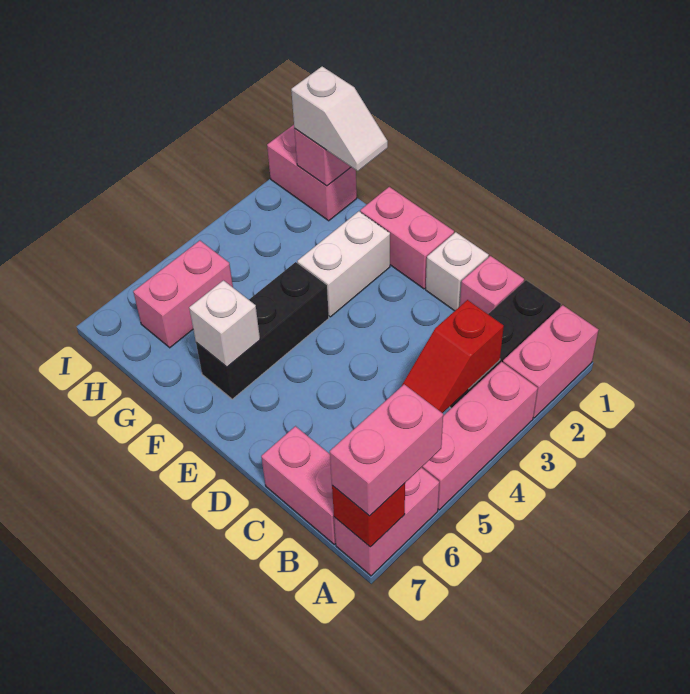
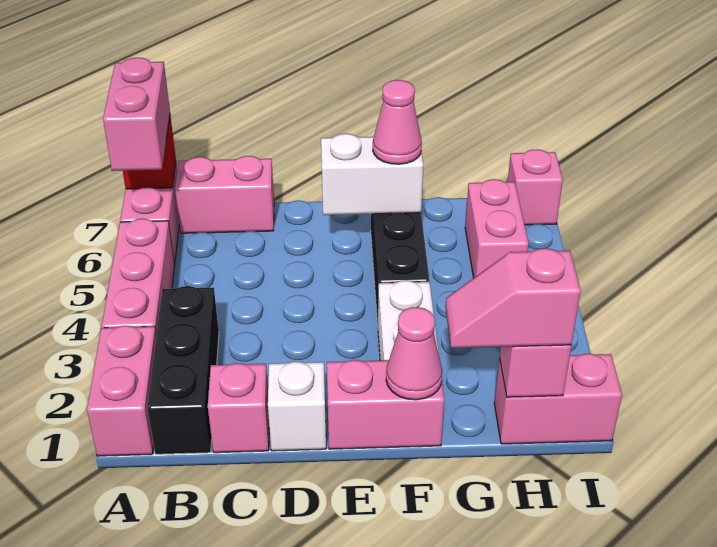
red 1x2 slope [402,300,504,413] -> none
none -> pink 1x1 cone [386,307,442,400]
white 1x1 brick [189,280,260,367] -> white 1x2 brick [321,134,423,215]
none -> pink 1x1 cone [373,80,422,164]
white 1x2 slope [291,66,388,171] -> pink 1x2 slope [445,248,581,348]
none -> pink 1x1 brick [508,149,563,225]

